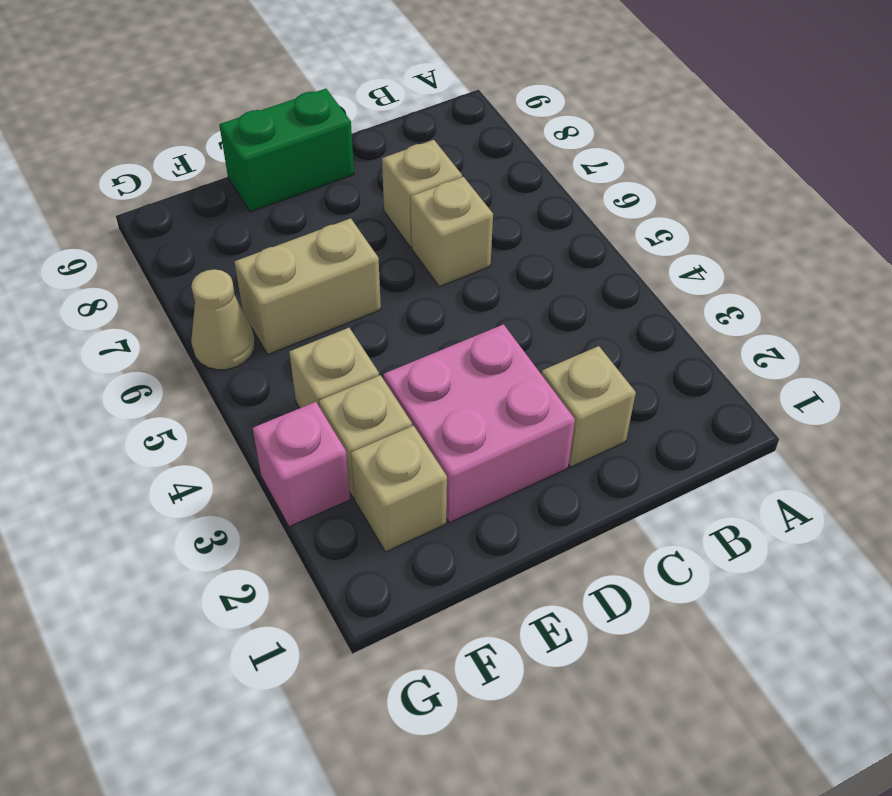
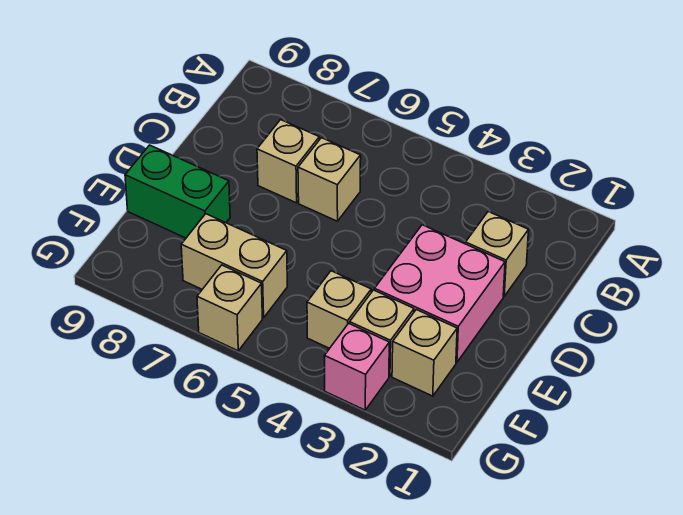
green 1x2 brick [219,89,354,212] -> green 1x2 brick turned to [125,145,230,238]
tan 1x2 brick [234,218,381,354] -> tan 1x2 brick turned to [181,214,287,318]
tan 1x1 cone [191,269,255,370] -> tan 1x1 brick [197,265,262,351]

